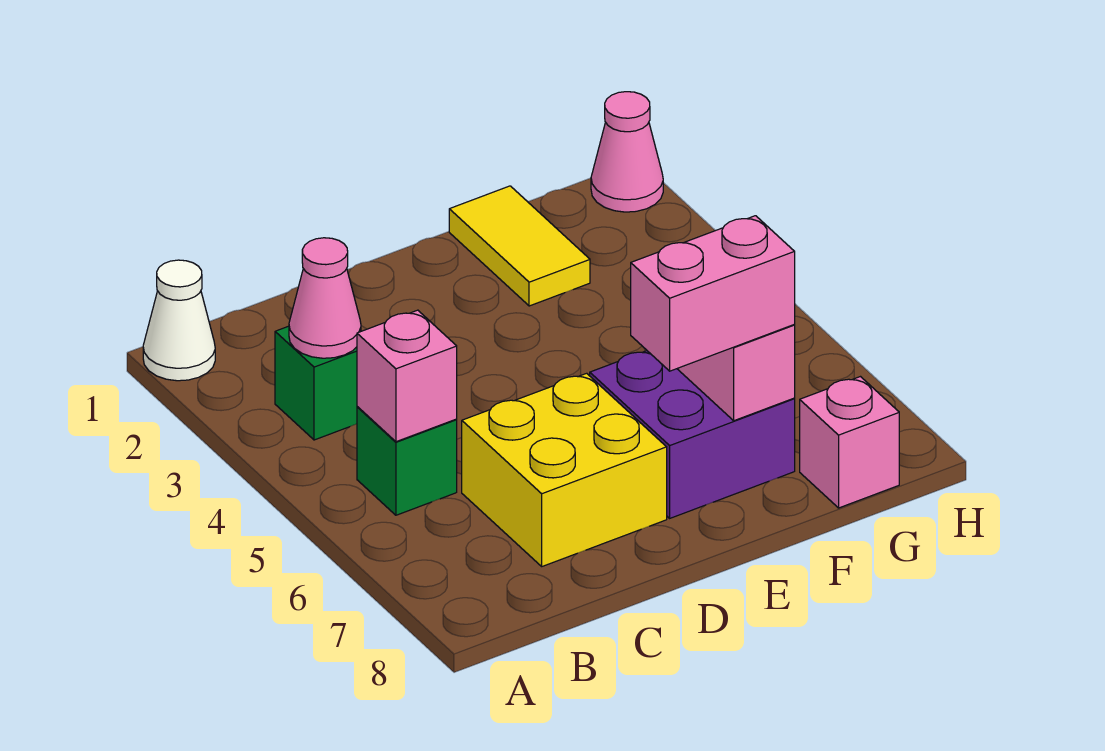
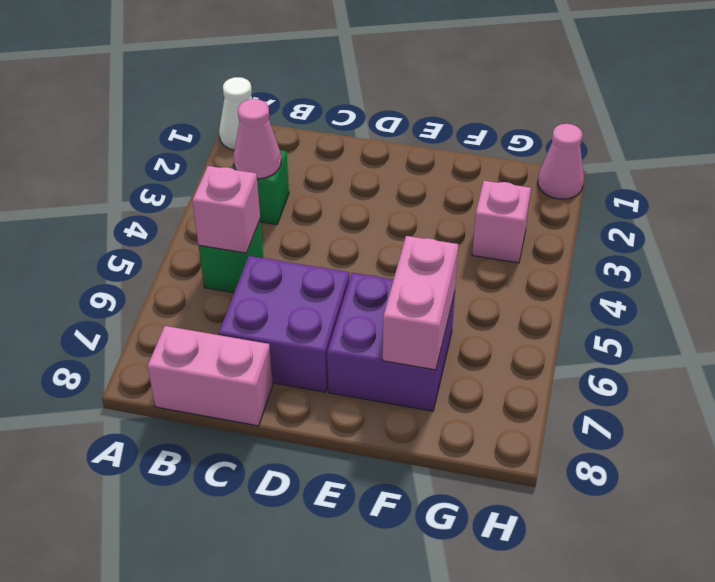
yellow 2x2 brick [462,373,667,566] -> purple 2x2 brick [219,256,349,392]
pink 1x2 brick [631,216,795,371] -> pink 1x2 brick moved to [147,326,273,426]
yellow 1x2 tile [449,186,590,306] -> none
pink 1x1 brick [800,377,899,508] -> pink 1x1 brick moved to [472,181,531,263]

